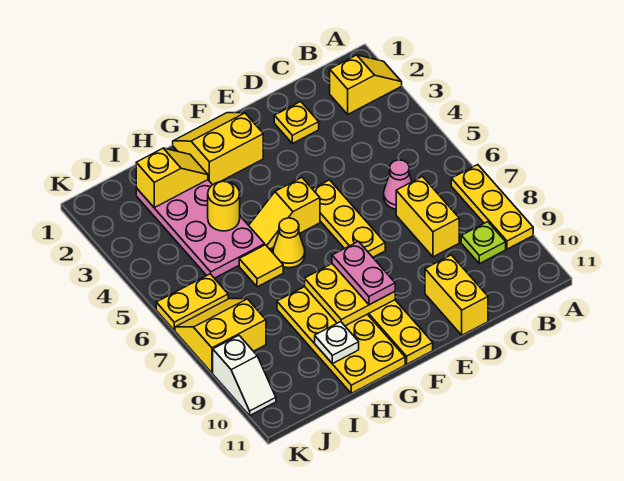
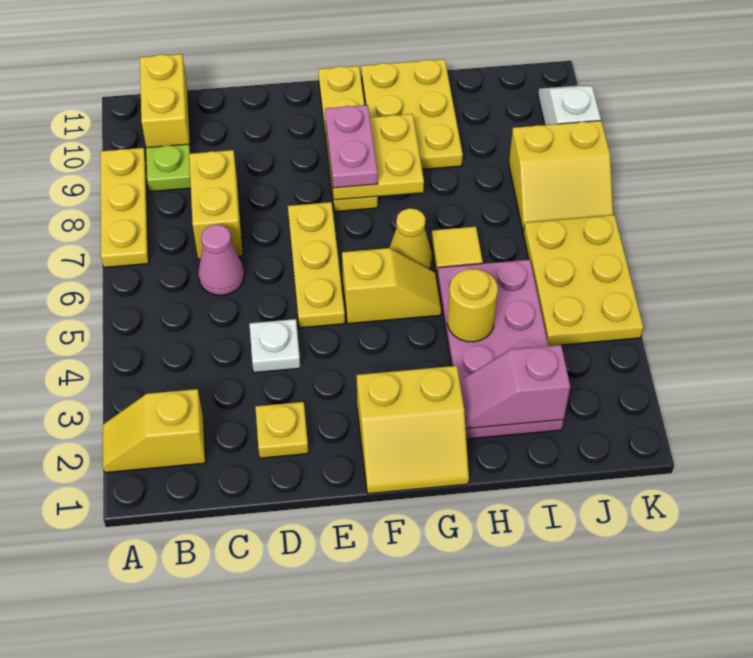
yellow 1x2 brick [425,255,488,335] -> yellow 1x2 brick moved to [140,54,191,152]
yellow 2x4 plate [277,287,405,393] -> yellow 2x3 plate [361,59,463,169]
yellow 1x2 slope [136,148,208,208] -> pink 1x2 slope [460,345,570,429]
white 1x1 plate [315,322,359,364] -> white 1x1 plate moved to [249,319,300,372]
yellow 1x2 plate [156,274,228,330] -> yellow 2x3 plate [523,215,643,346]

